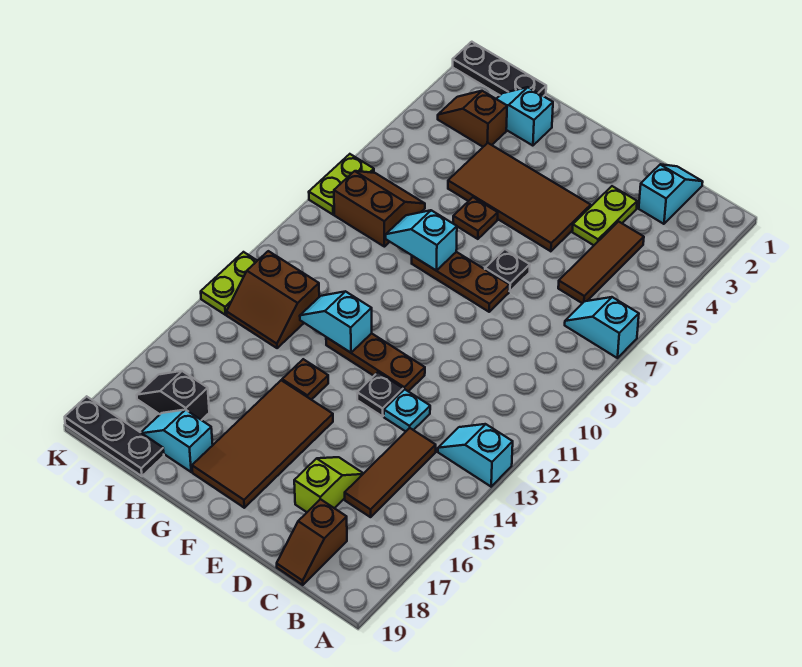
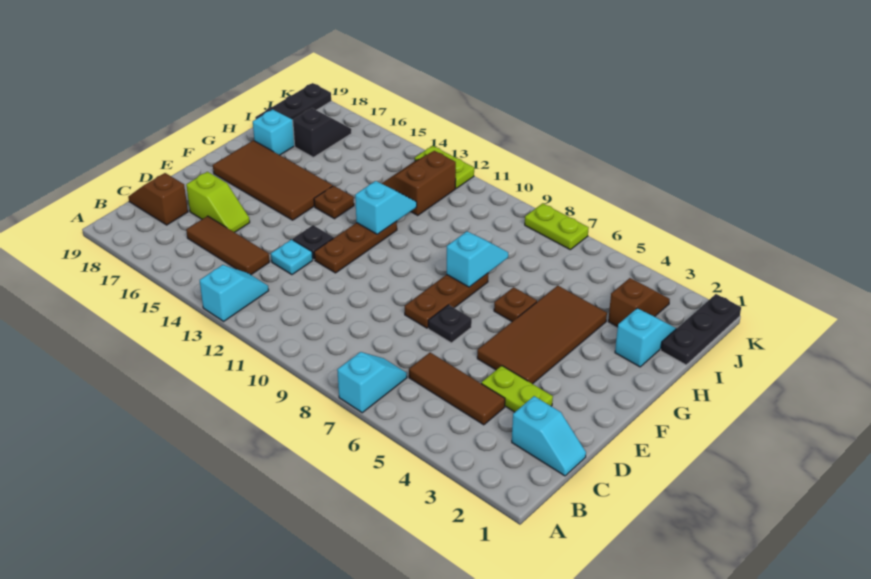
brown 2x2 slope [334,171,425,247] -> none

